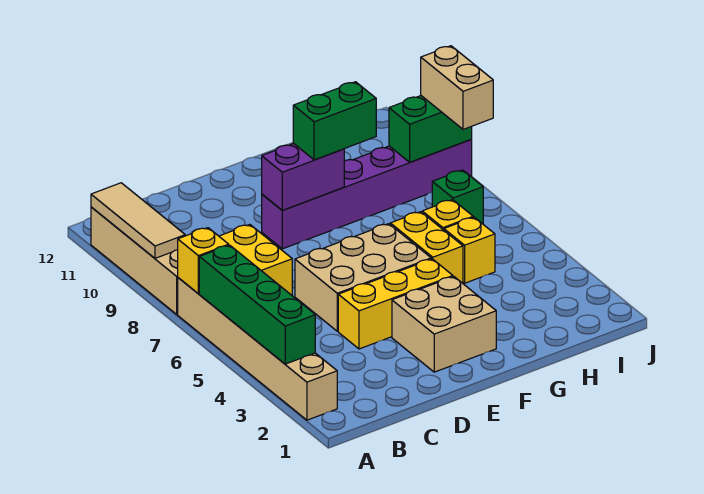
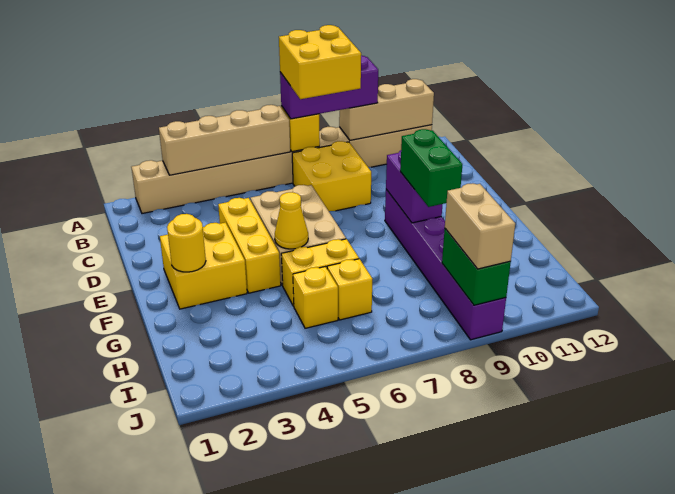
green 1x4 brick [199,245,315,364] -> tan 1x4 brick [159,105,290,175]
none -> purple 1x3 brick [280,56,378,119]
none -> yellow 2x2 brick [279,25,361,99]
tan 1x3 tile [91,183,185,258] -> tan 1x3 brick [339,79,434,140]
tan 2x2 brick [392,277,496,372] -> yellow 2x2 brick [160,222,247,309]
none -> yellow 1x1 round brick [167,214,206,272]
none -> yellow 1x1 cone [275,192,308,249]
green 1x1 brick [432,170,483,224] -> none
tan 1x2 brick [421,46,493,129] -> tan 1x2 brick turned to [445,183,515,269]

